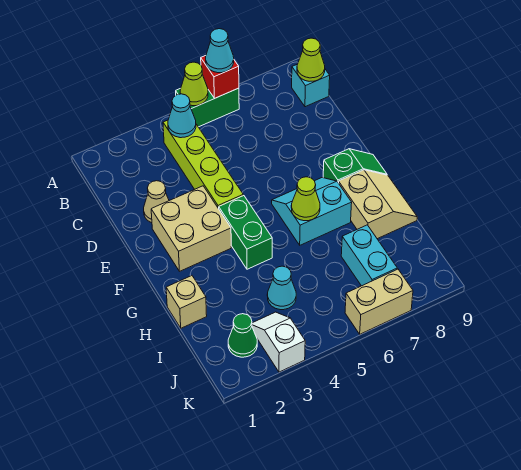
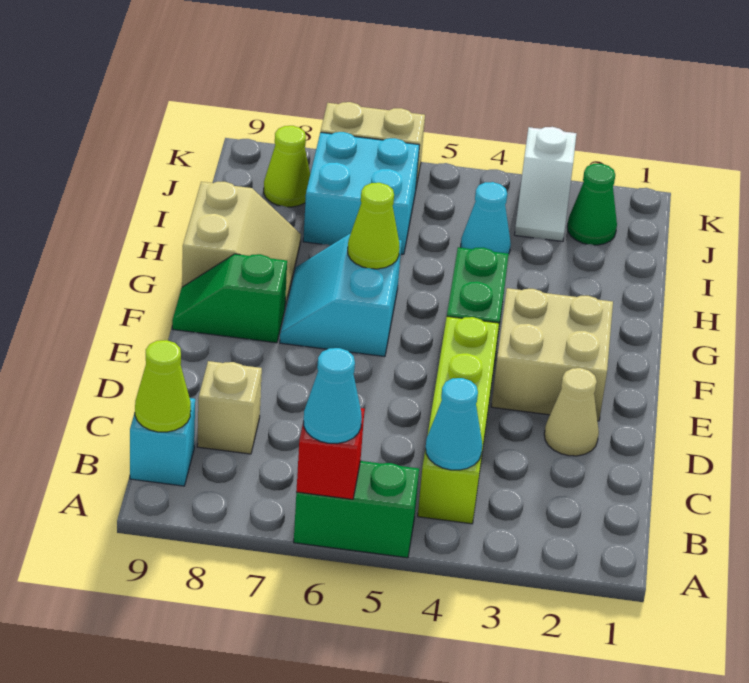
lime 1x1 cone [180,62,208,106] -> lime 1x1 cone moved to [264,126,310,207]
cyan 2x2 slope [272,178,352,245] -> cyan 2x2 slope turned to [280,234,402,357]
tan 2x2 slope [339,170,417,239] -> tan 2x2 slope turned to [182,182,301,307]
tan 1x1 brick [166,276,207,328] -> tan 1x1 brick moved to [197,361,262,454]
cyan 1x2 brick [341,225,397,286] -> cyan 2x2 brick [303,132,420,254]

